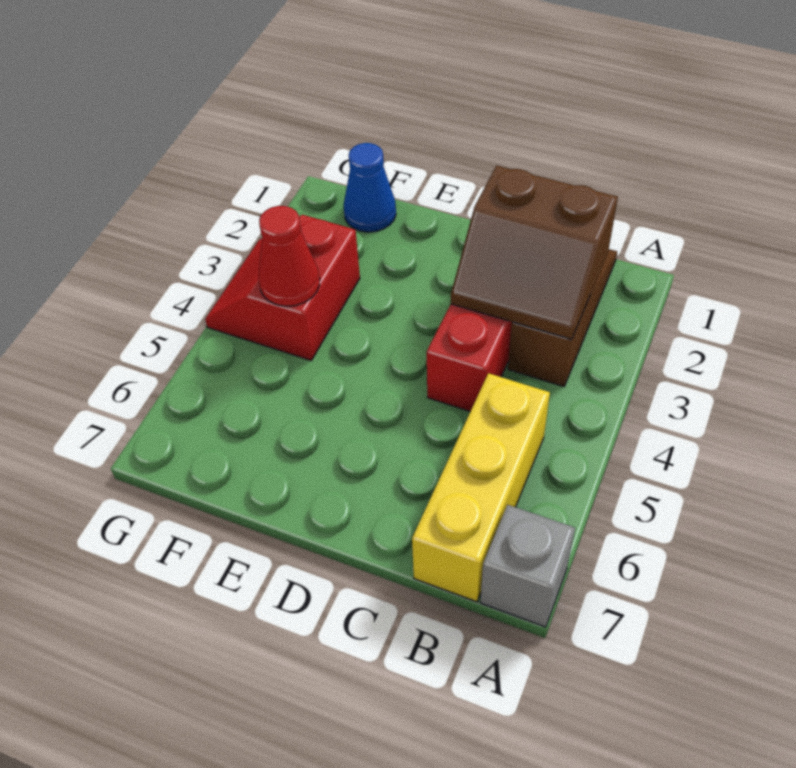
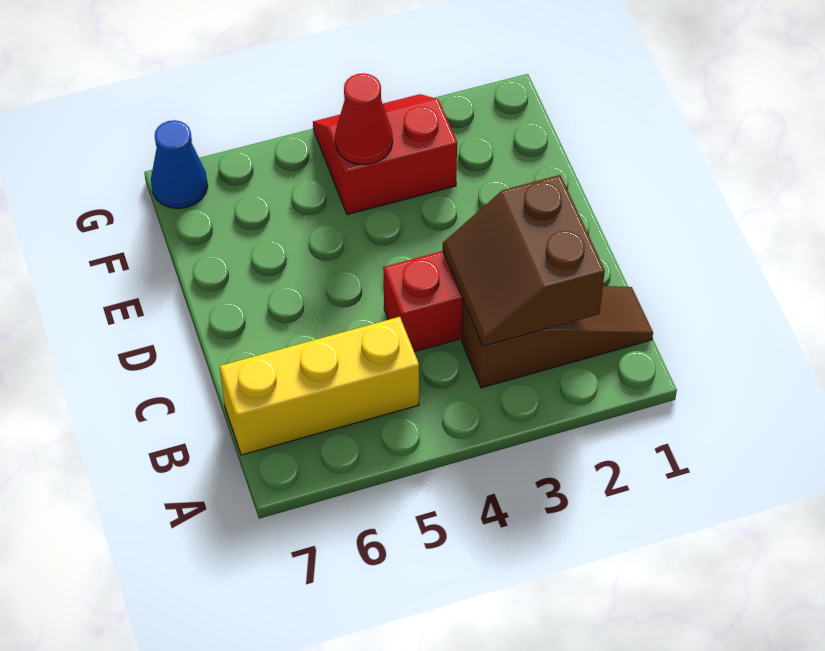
grey 1x1 brick [480,505,575,627] -> none
blue 1x1 cone [344,143,396,232] -> blue 1x1 cone moved to [151,120,208,209]

